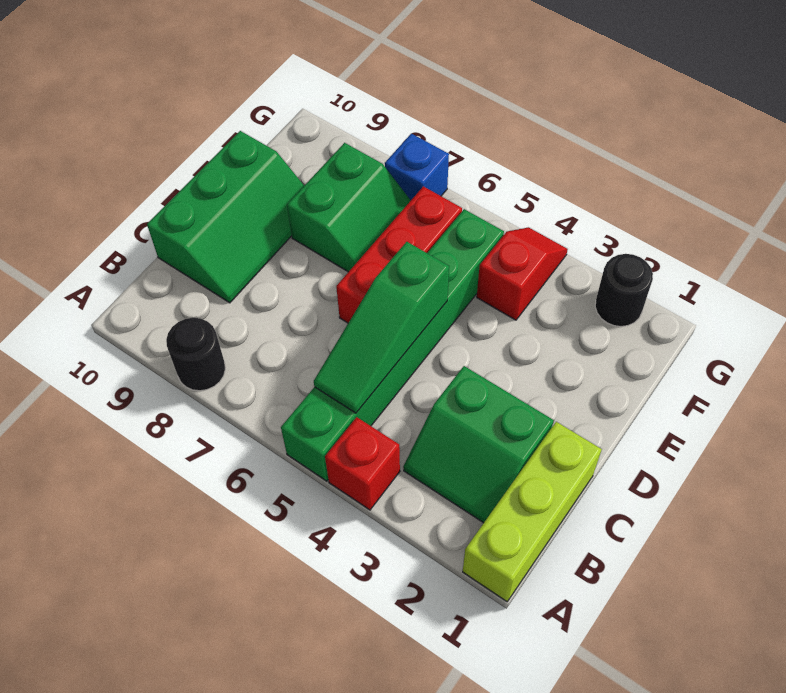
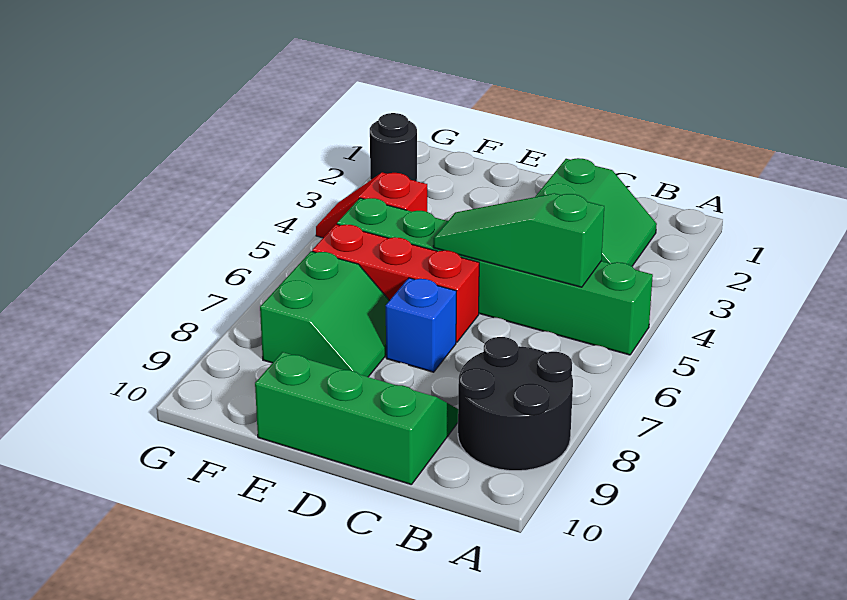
lime 1x3 brick [463,422,602,602] -> none
red 1x1 brick [325,417,400,510] -> none
black 1x1 round brick [166,318,225,391] -> black 2x2 round brick [458,337,573,471]
green 1x3 slope [314,242,449,413] -> green 1x3 slope turned to [433,193,604,287]
green 2x2 slope [287,143,411,272] -> green 2x2 slope turned to [260,251,390,377]
blue 1x1 brick [385,134,449,200] -> blue 1x1 brick moved to [386,278,456,372]

